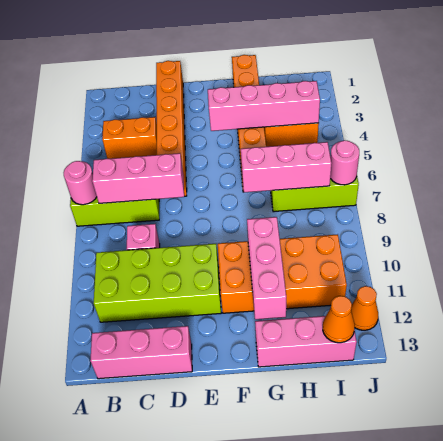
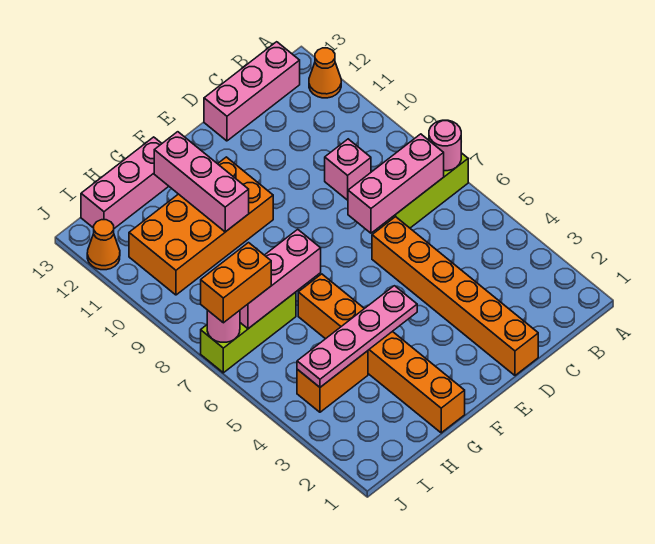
orange 1x2 brick [102,117,157,159] -> orange 1x2 brick moved to [201,243,271,323]
lime 2x4 brick [94,244,221,322] -> none
pink 1x4 brick [208,81,320,131] -> pink 1x4 plate [297,286,417,387]
orange 1x1 cone [323,296,355,343] -> orange 1x1 cone moved to [309,48,341,98]

